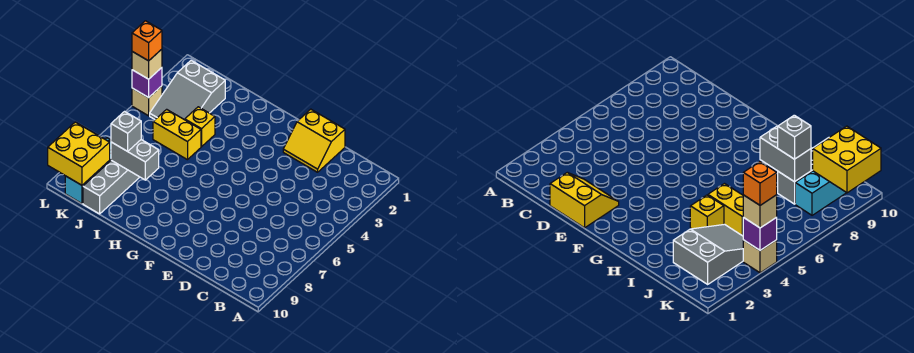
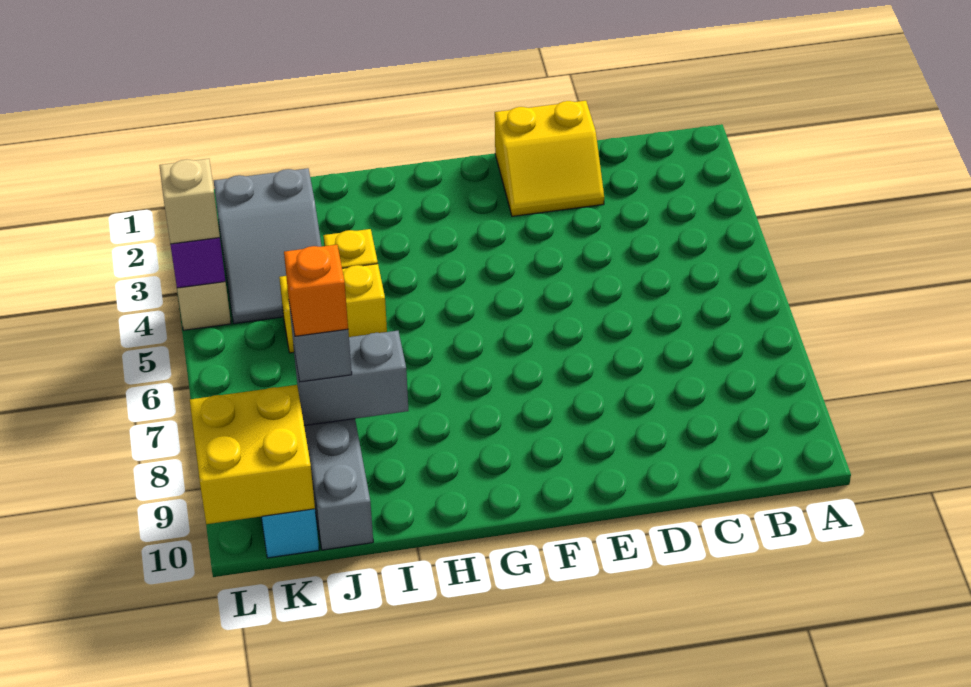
orange 1x1 brick [132,21,162,61] -> orange 1x1 brick moved to [284,245,348,336]

